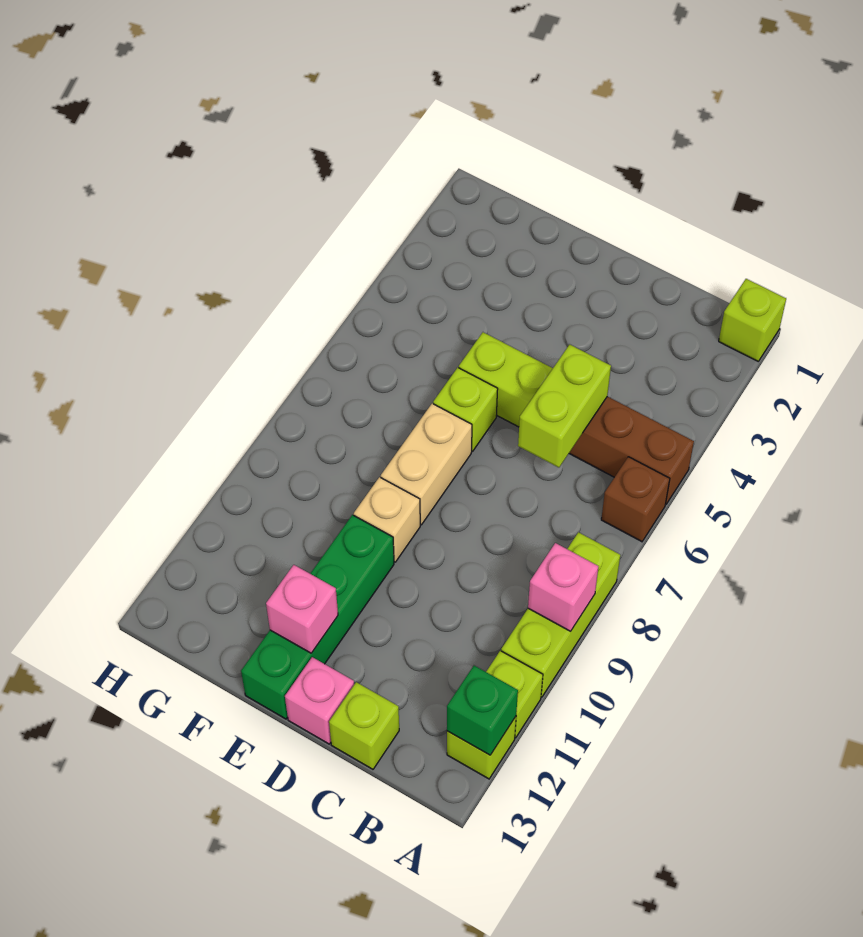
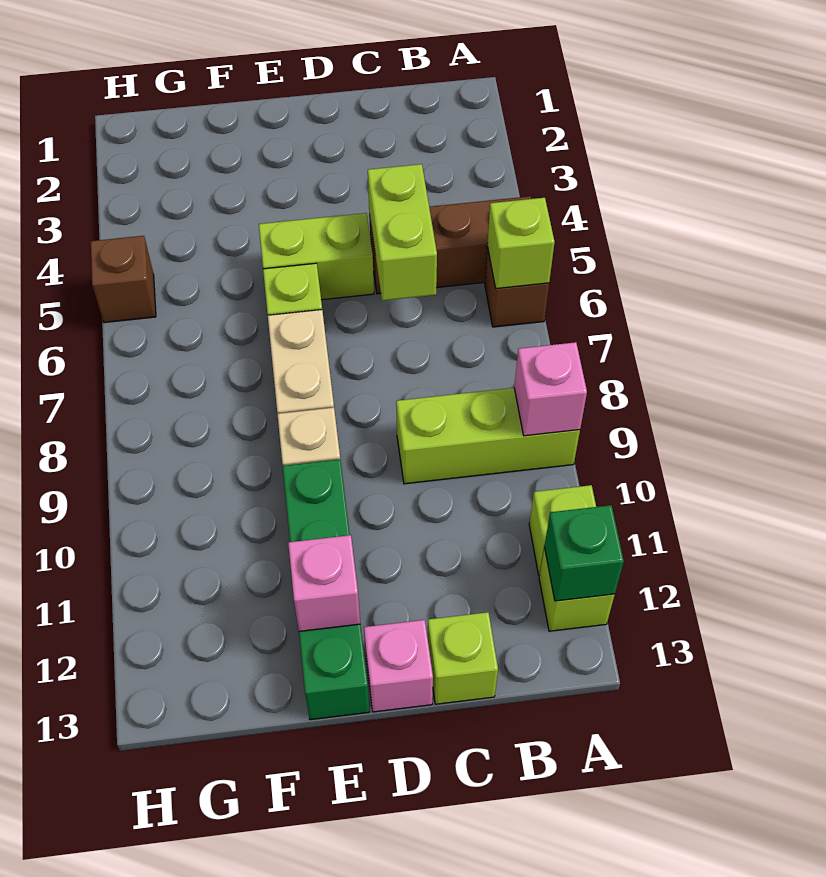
lime 1x1 brick [719,279,786,361] -> lime 1x1 brick moved to [487,198,555,289]
lime 1x3 brick [501,532,620,697] -> lime 1x3 brick turned to [396,388,580,484]
none -> brown 1x1 brick [91,236,156,323]

